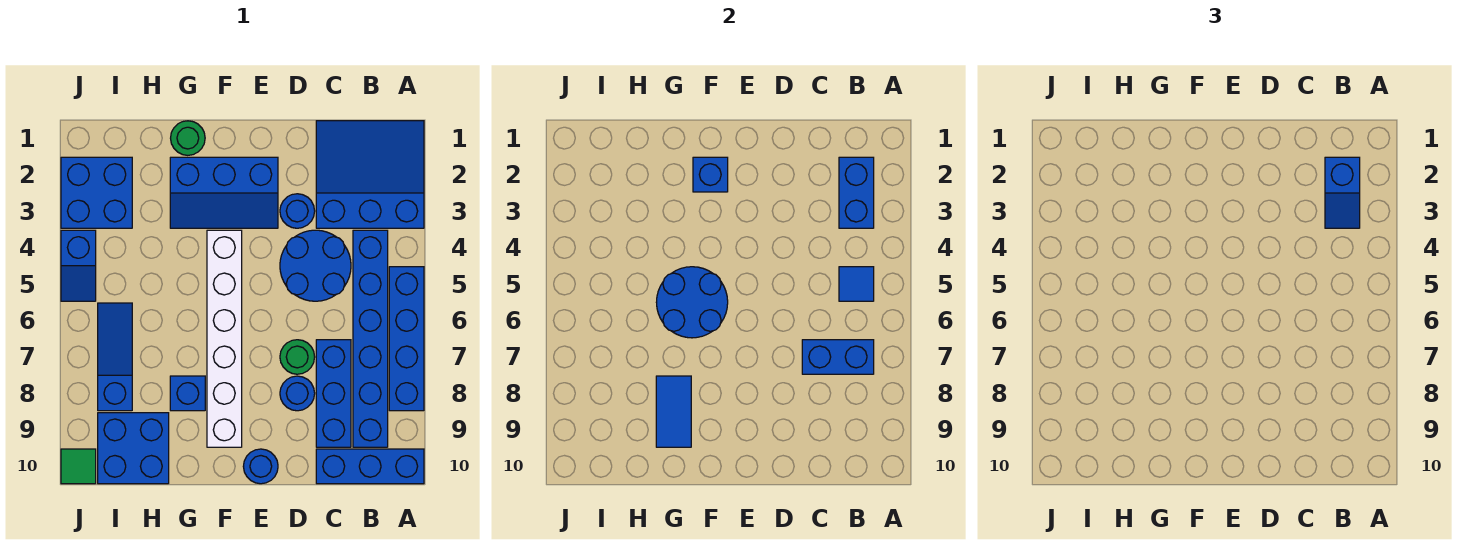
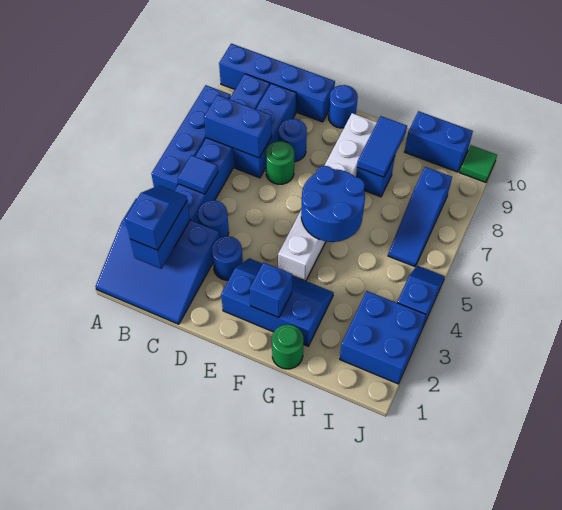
blue 1x3 brick [316,449,424,484] -> blue 1x4 brick [219,44,335,122]
blue 2x2 round brick [280,230,351,301] -> blue 1x1 round brick [198,200,229,238]
blue 2x2 brick [98,413,169,484] -> blue 1x2 brick [405,111,473,172]

